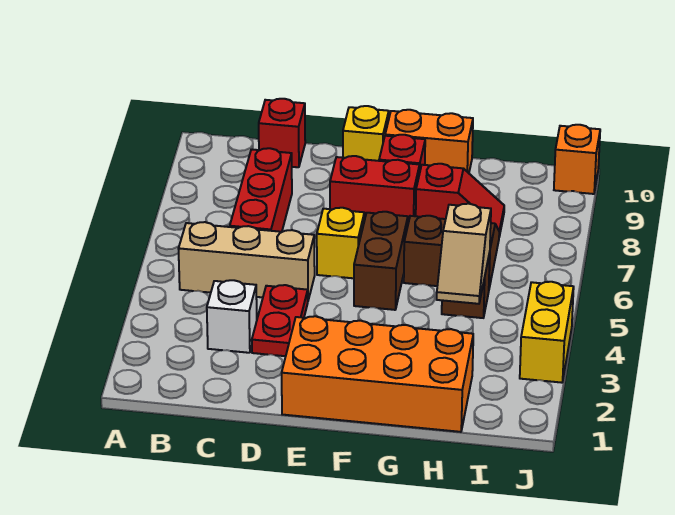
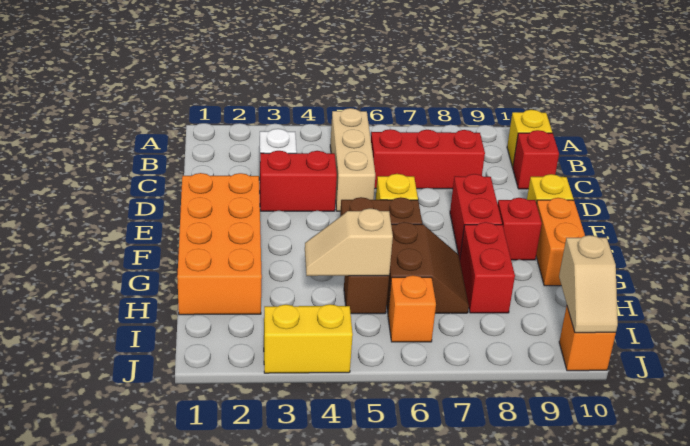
none -> yellow 1x1 brick [507,110,552,167]
red 1x2 plate [252,285,308,356] -> red 1x2 brick [260,151,337,211]
red 1x2 slope [416,164,504,237] -> red 1x2 brick [460,222,515,313]
none -> orange 1x1 brick [388,275,436,342]
none -> tan 1x2 slope [559,235,618,333]

